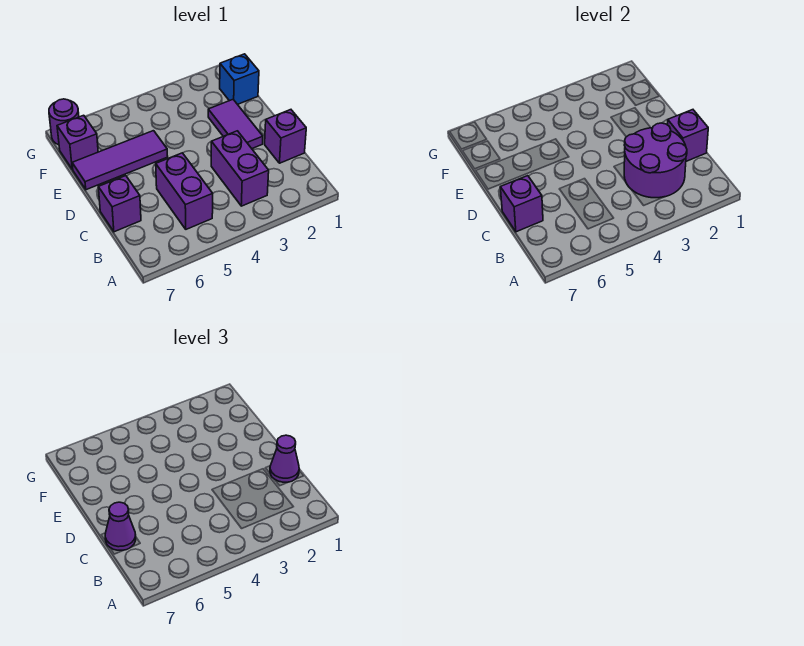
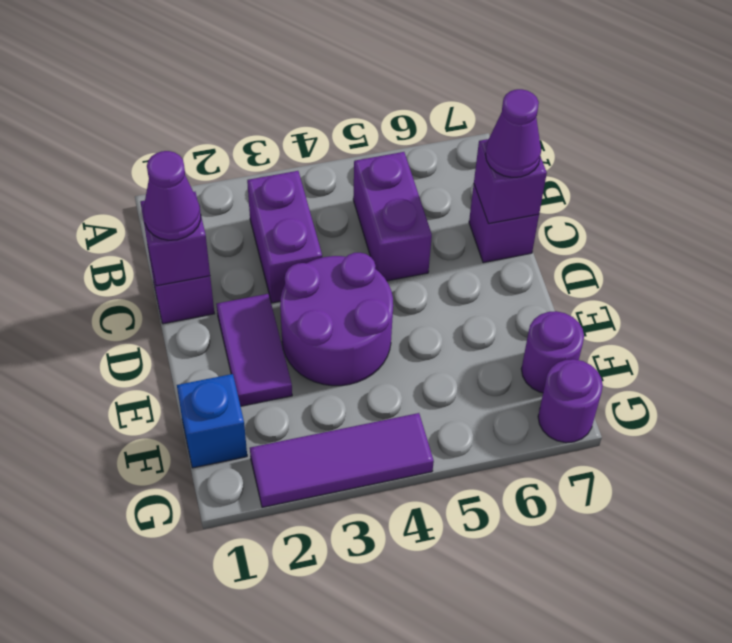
purple 2x2 round brick [624,123,687,198] -> purple 2x2 round brick moved to [280,253,393,386]
purple 1x3 tile [72,131,168,190] -> purple 1x3 tile moved to [250,413,434,507]
purple 1x1 brick [57,115,98,169] -> purple 1x1 round brick [521,311,584,393]

